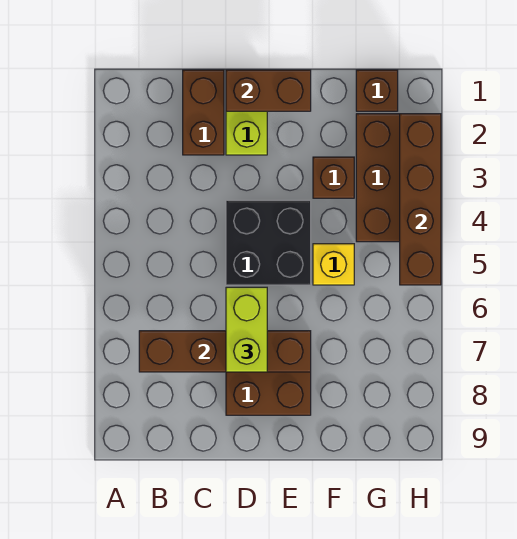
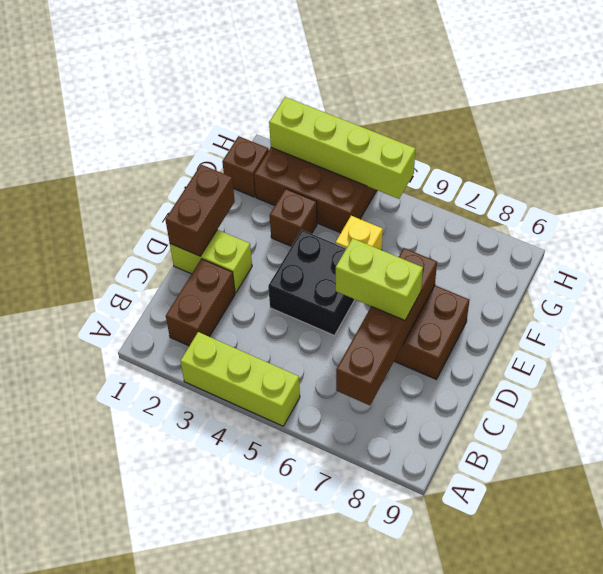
none -> lime 1x3 brick [180,332,300,426]
brown 1x2 brick [183,70,224,155] -> brown 1x2 brick turned to [166,259,235,346]
brown 1x4 brick [400,114,441,285] -> lime 1x4 brick [269,97,416,199]

